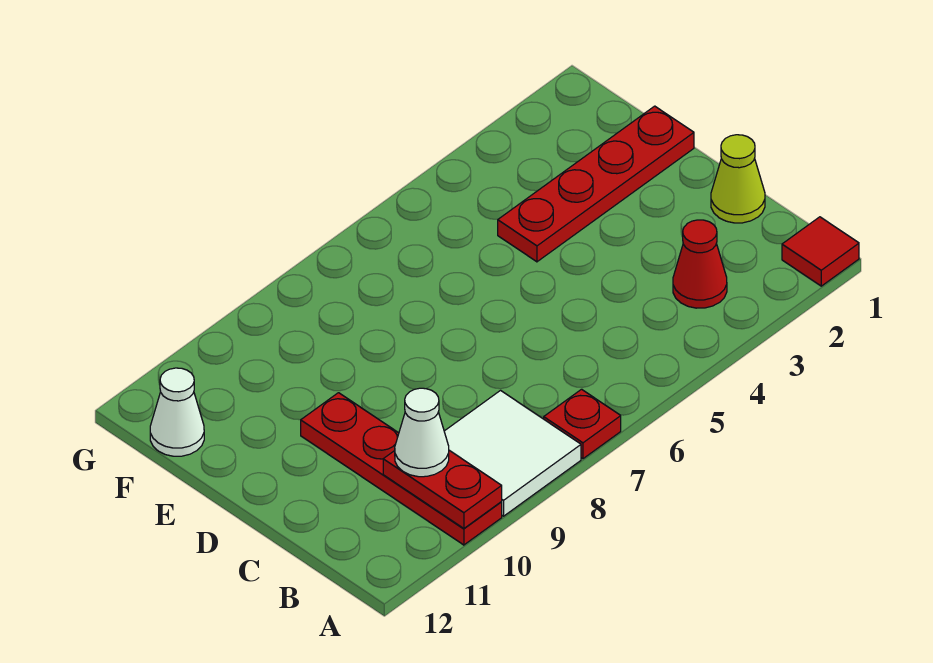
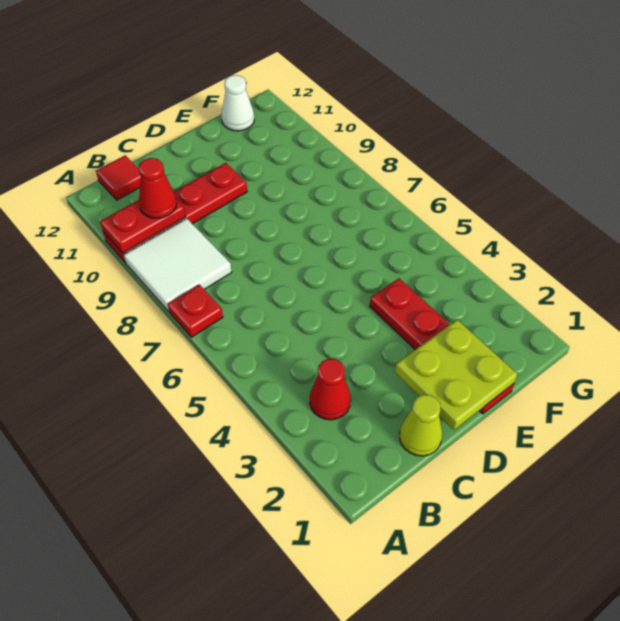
red 1x1 tile [782,217,859,286] -> red 1x1 tile moved to [96,155,141,200]
white 1x1 cone [395,388,449,477] -> red 1x1 cone [139,158,177,218]
none -> lime 2x2 plate [395,320,517,430]

